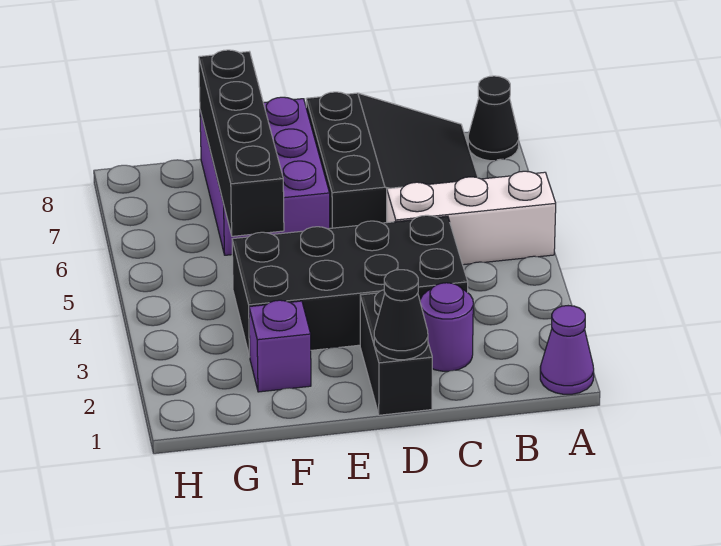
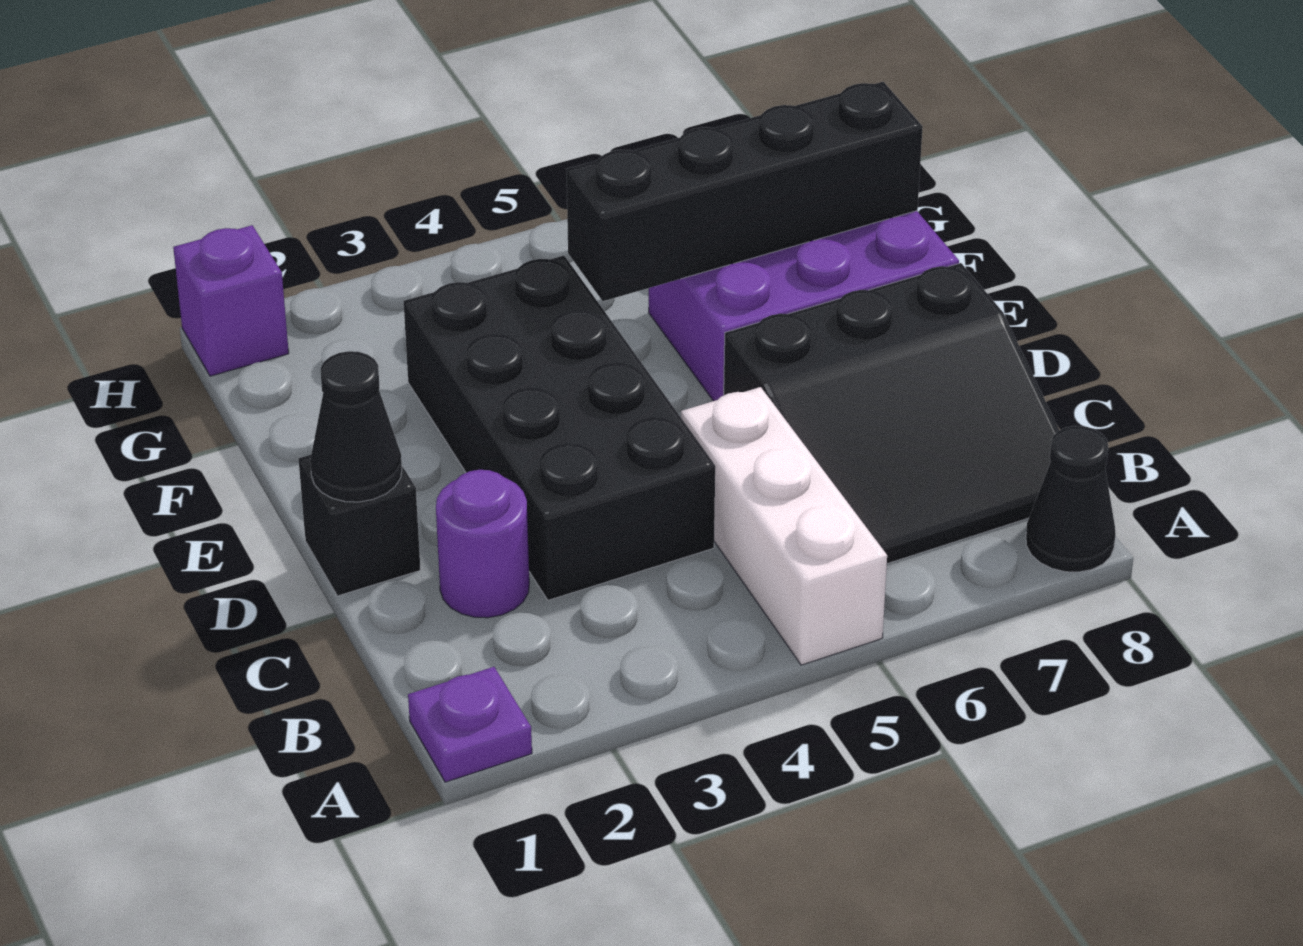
purple 1x1 cone [540,306,594,394] -> purple 1x1 plate [408,667,532,782]
black 1x2 brick [360,290,432,415] -> black 1x1 brick [299,455,420,596]
purple 1x1 brick [249,300,311,392] -> purple 1x1 brick moved to [173,225,289,376]

